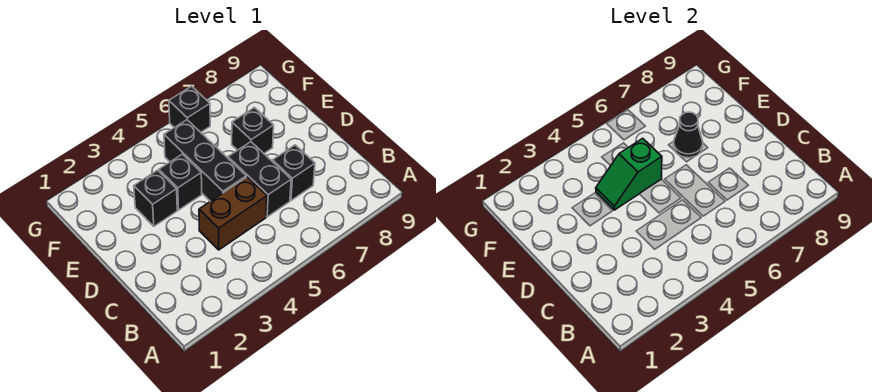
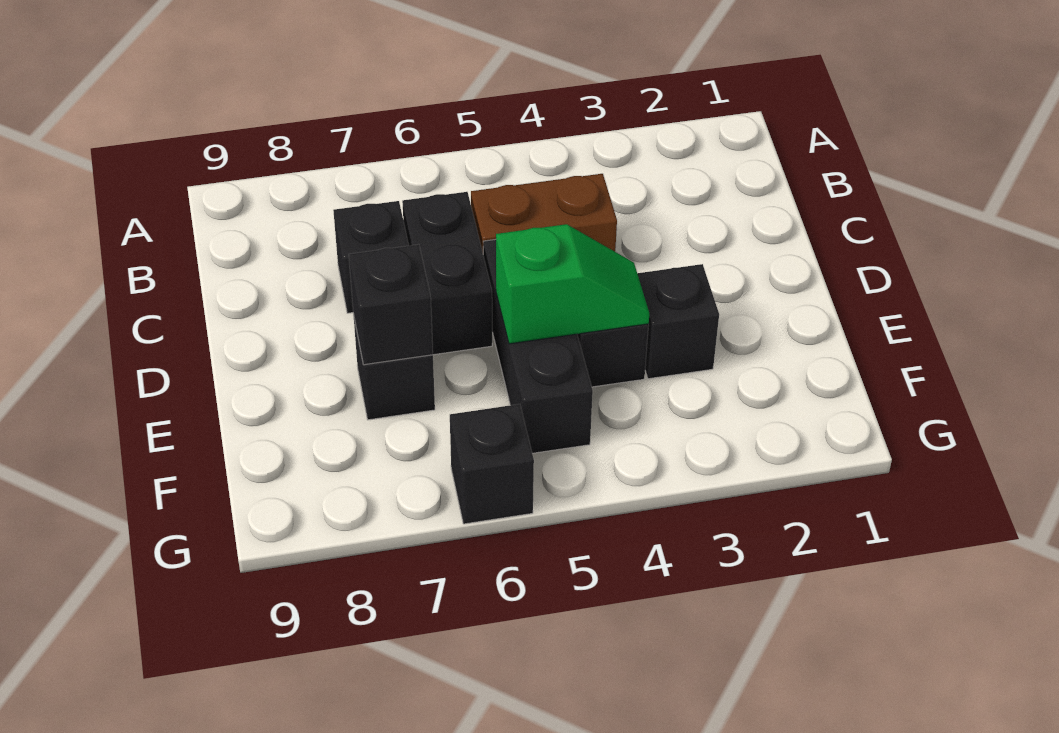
black 1x1 cone [674,112,703,158] -> black 1x1 brick [349,244,433,365]

